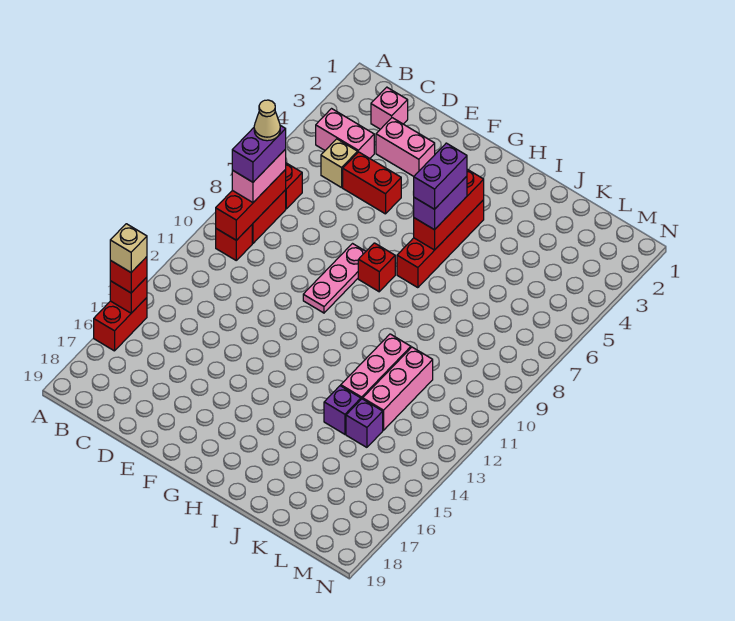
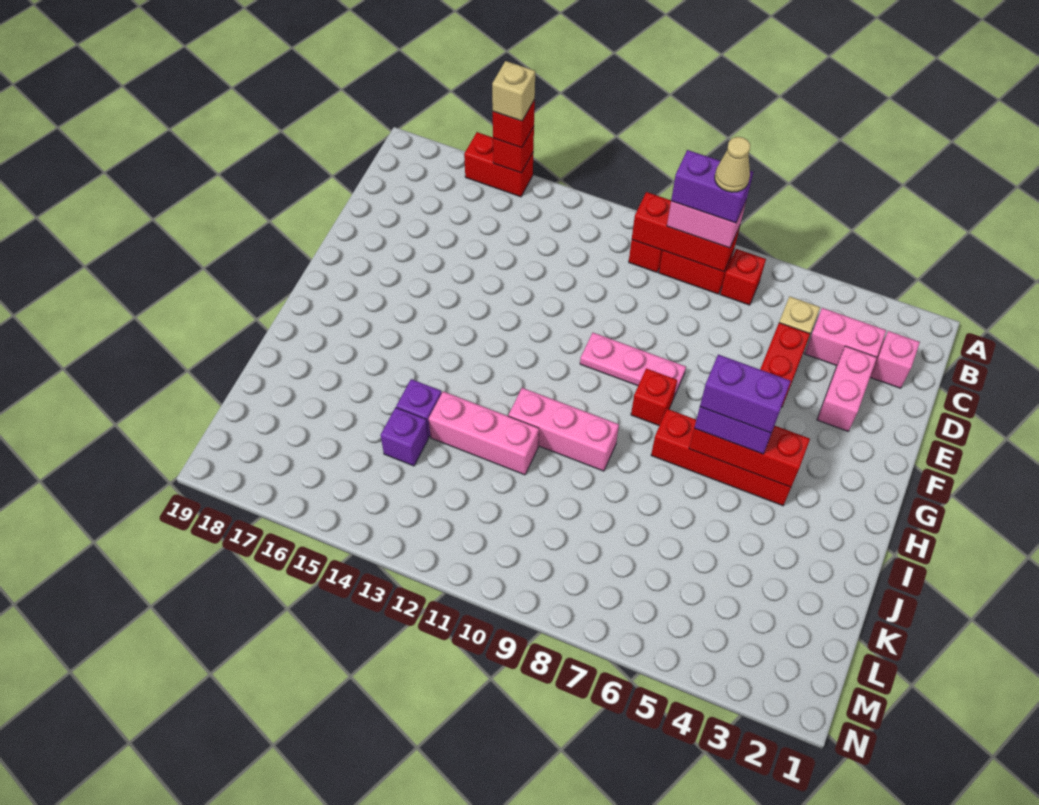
pink 1x2 brick [316,109,374,158] -> pink 1x2 brick turned to [805,308,886,366]
pink 1x3 brick [363,347,433,430] -> pink 1x3 brick moved to [508,388,619,471]

